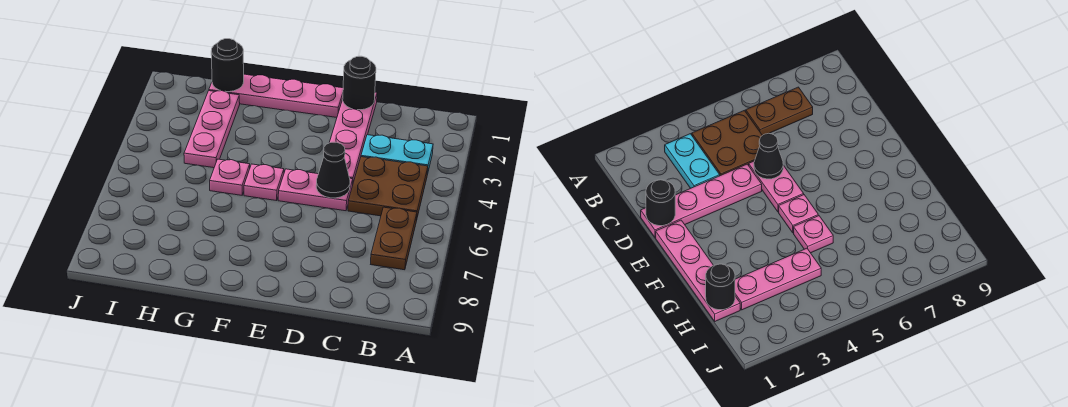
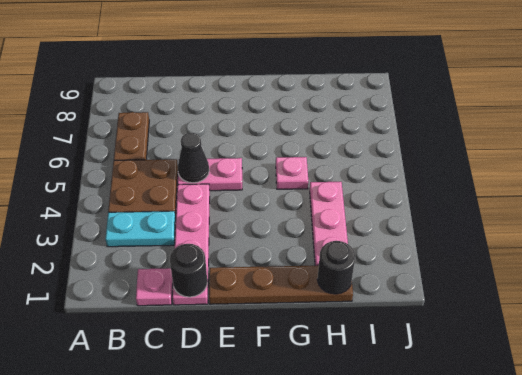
pink 1x4 plate [209,74,343,117] -> brown 1x4 plate [209,265,353,304]
pink 1x1 plate [244,164,284,201] -> pink 1x1 plate moved to [136,268,173,306]

